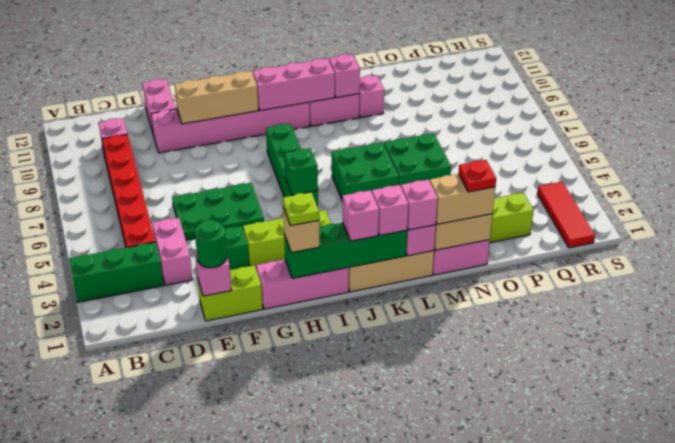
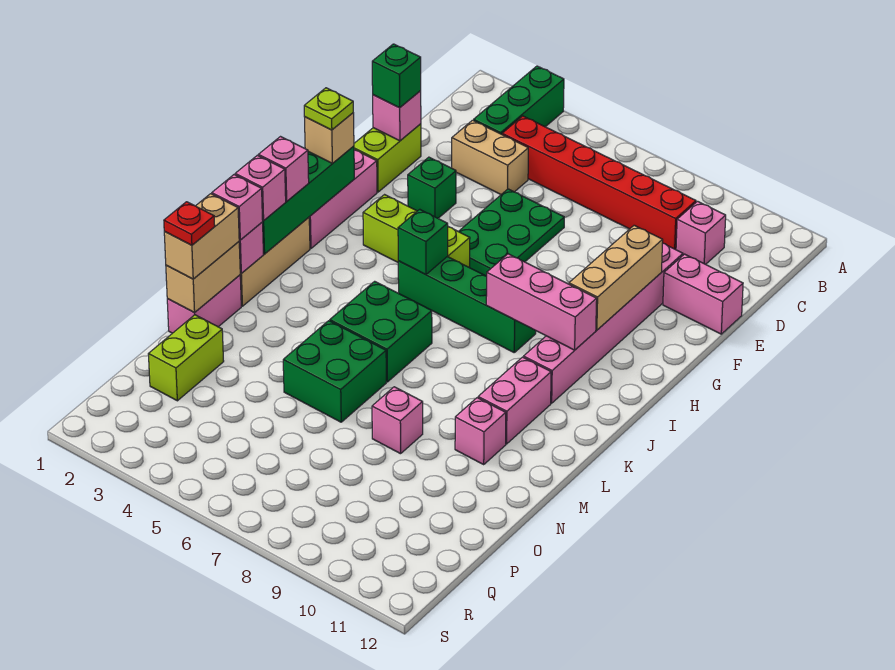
pink 1x2 brick [152,218,192,285] -> tan 1x2 brick [452,120,528,194]
green 1x1 round brick [195,220,227,268] -> green 1x1 brick [372,44,421,108]
lime 1x3 brick [243,210,331,267] -> lime 1x3 brick turned to [363,195,470,268]
pink 1x3 brick [253,59,335,111] -> pink 1x3 brick turned to [486,254,597,350]
pink 1x1 brick [329,54,360,98] -> pink 1x1 brick moved to [372,387,423,454]
red 1x3 tile [537,182,595,248] -> none

